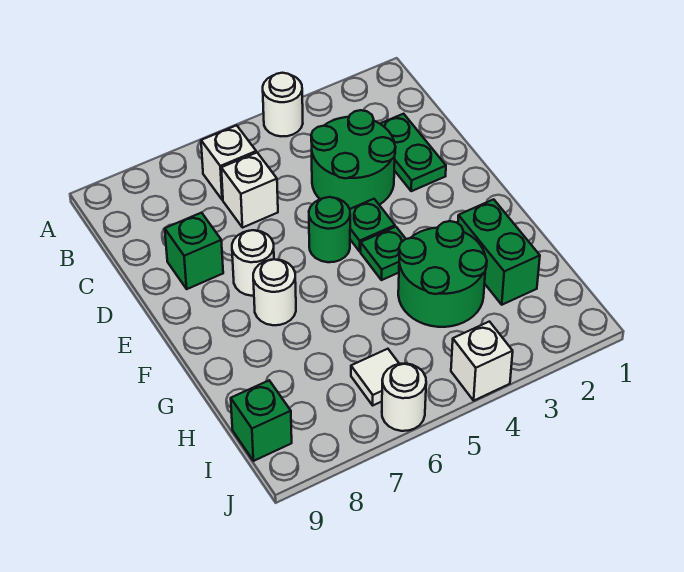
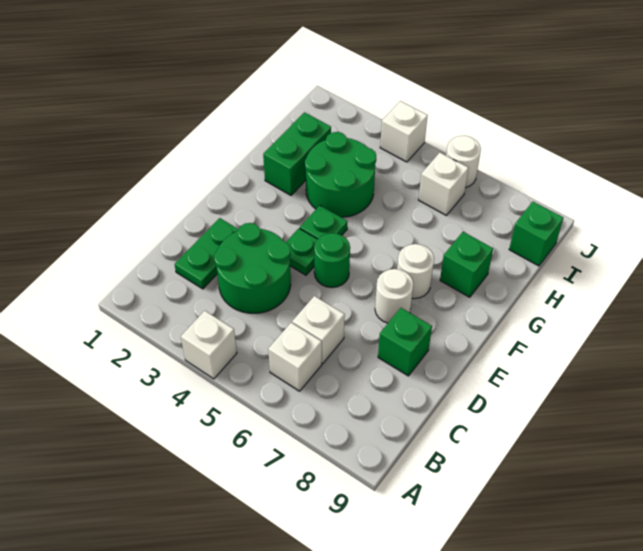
white 1x1 round brick [263,73,303,136] -> white 1x1 brick [181,311,237,379]
none -> green 1x1 brick [440,232,493,297]
white 1x1 tile [351,349,399,405] -> white 1x1 brick [418,153,468,215]

